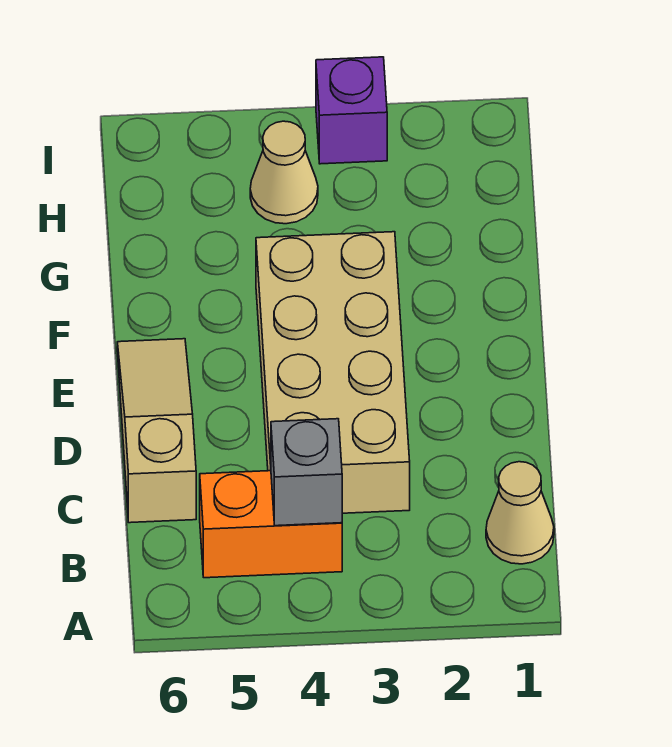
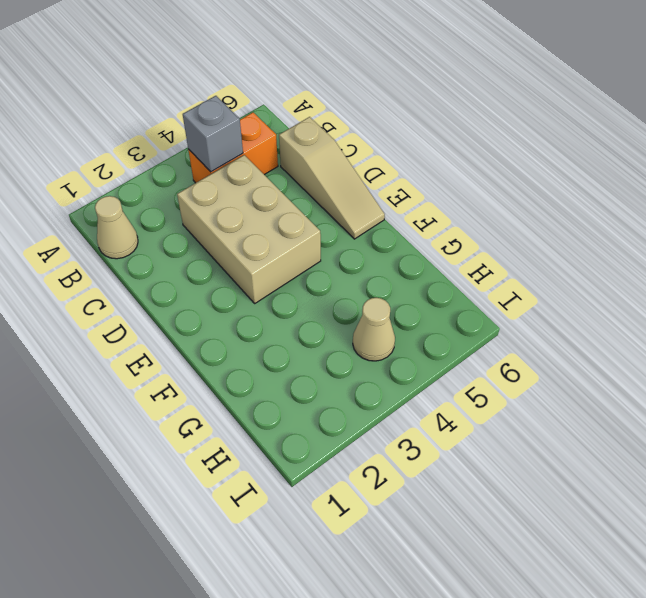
tan 2x4 brick [256,232,410,513] -> tan 2x3 brick [177,155,321,303]
purple 1x1 brick [316,57,387,164] -> none

